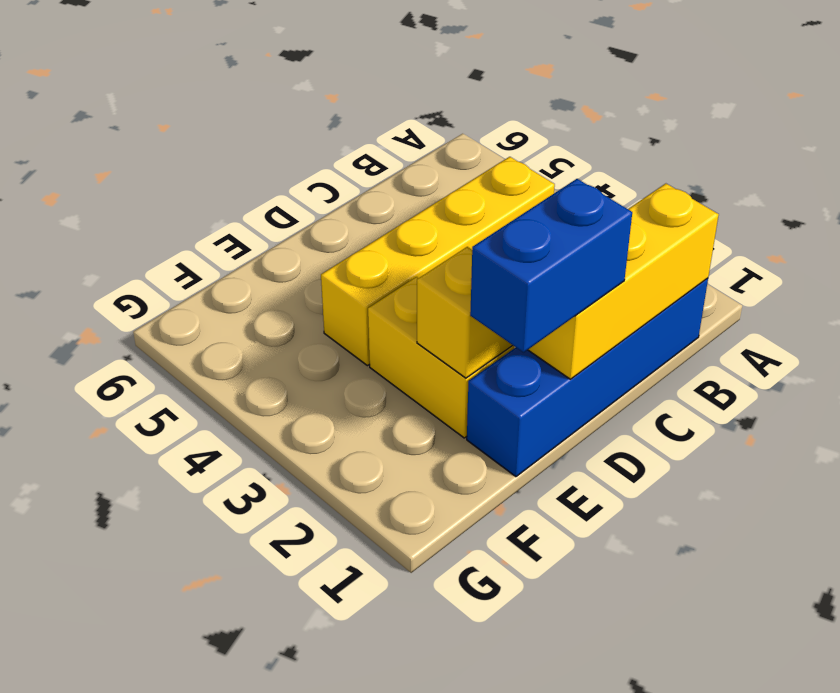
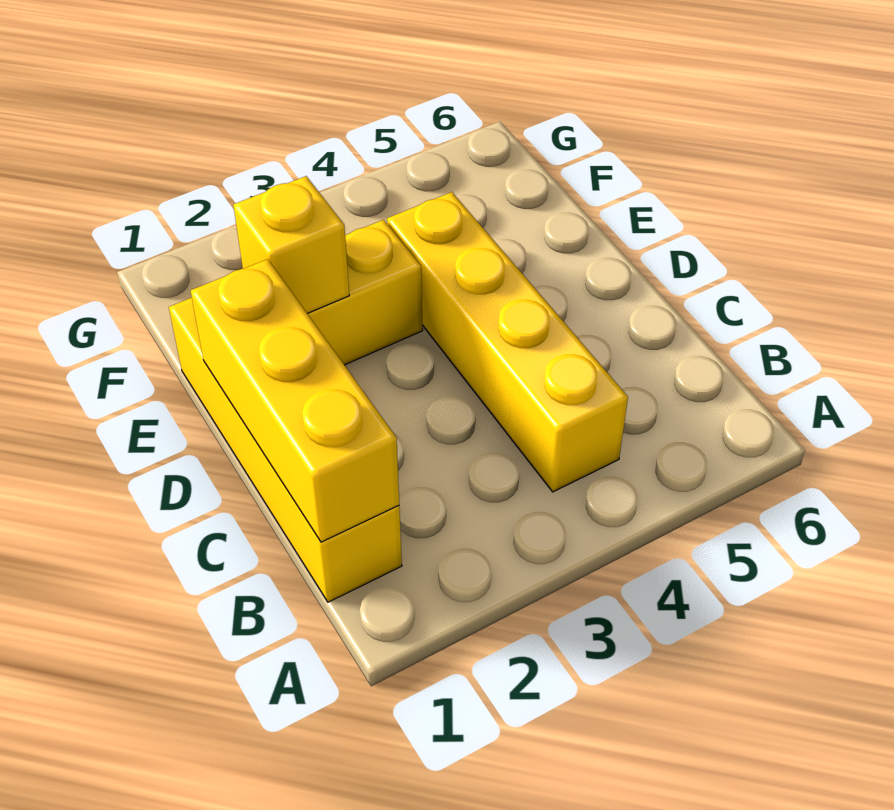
blue 1x4 brick [467,278,708,477] -> yellow 1x4 brick [169,298,402,602]
blue 1x2 brick [470,179,632,352] -> none

